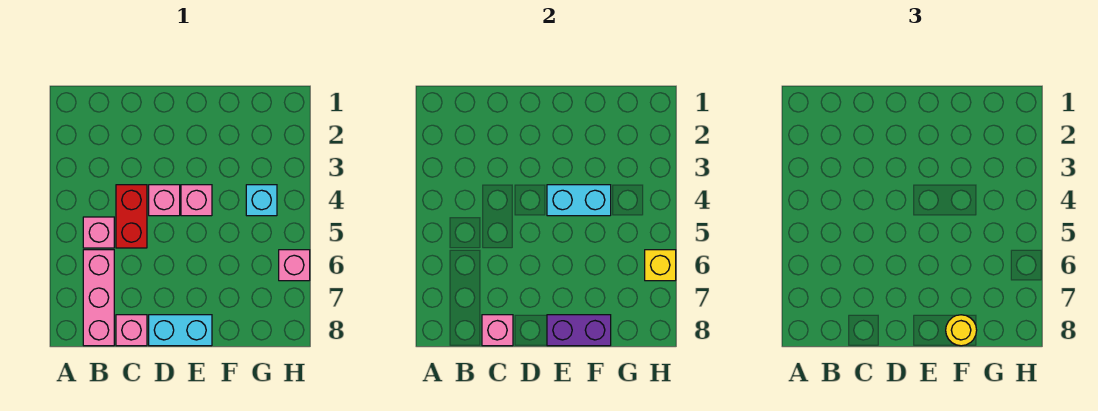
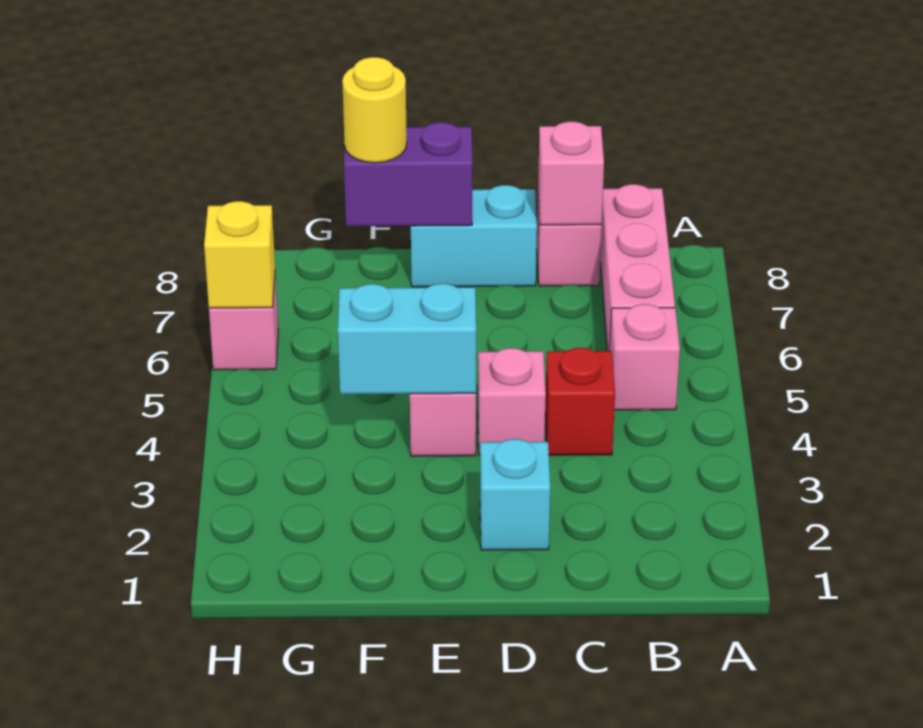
red 1x2 brick [116,185,147,248] -> red 1x1 brick [545,348,615,455]
cyan 1x1 brick [246,185,277,216] -> cyan 1x1 brick moved to [480,439,550,550]

